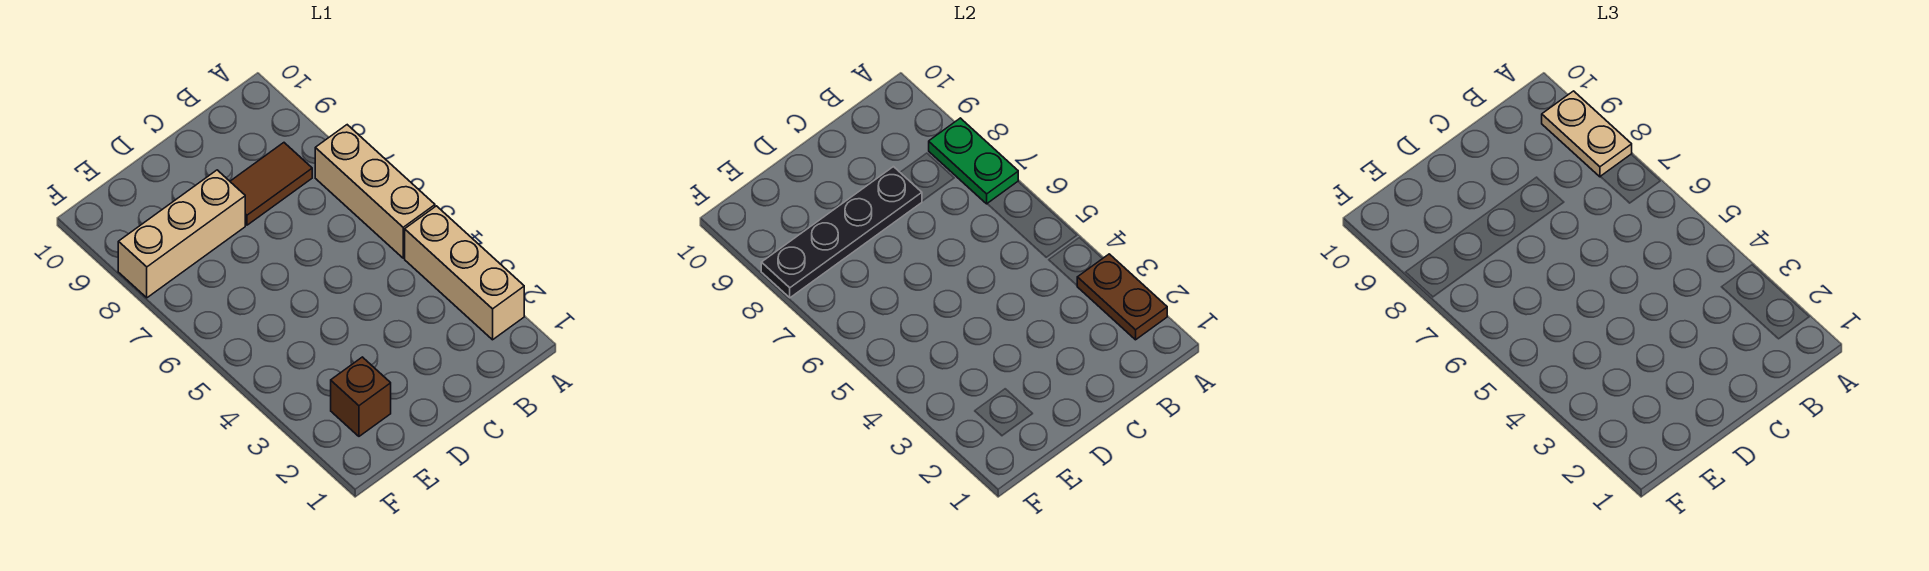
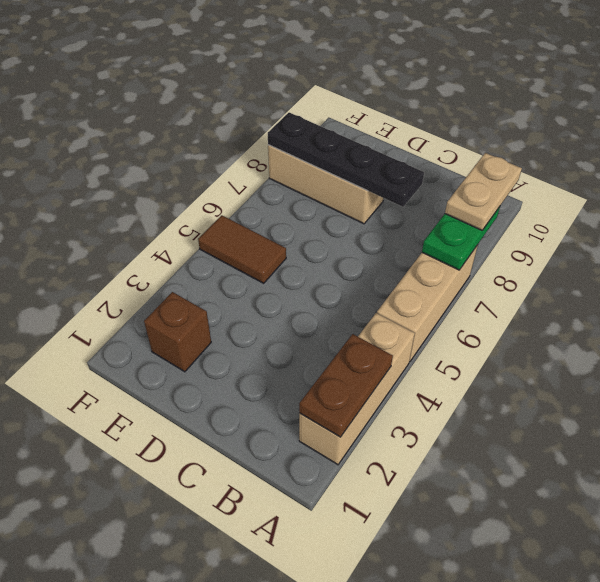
brown 1x2 tile [230,143,312,225] -> brown 1x2 tile moved to [198,215,286,283]

